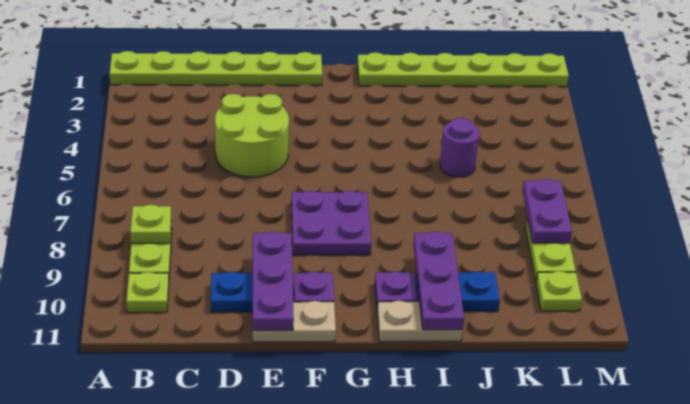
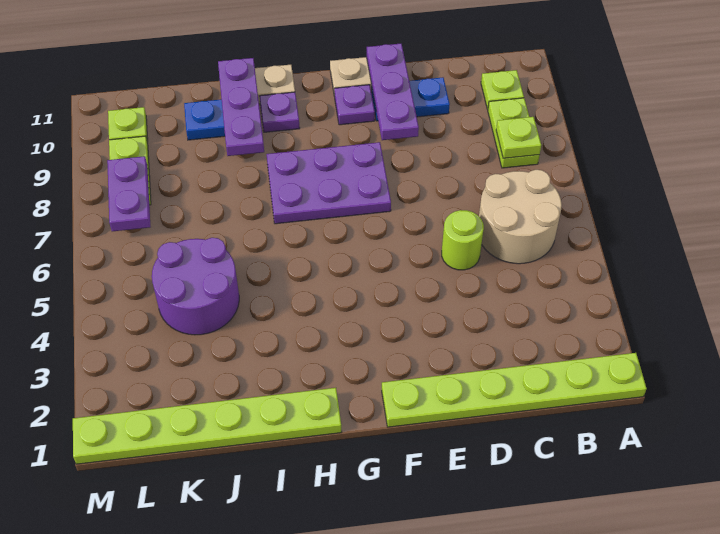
none -> tan 2x2 round brick [479,170,562,264]
lime 2x2 round brick [215,94,289,177] -> lime 1x1 round brick [442,210,484,270]
purple 2x2 plate [291,190,371,255] -> purple 2x3 plate [266,142,391,224]
purple 1x1 round brick [440,118,479,177] -> purple 2x2 round brick [152,238,239,335]

